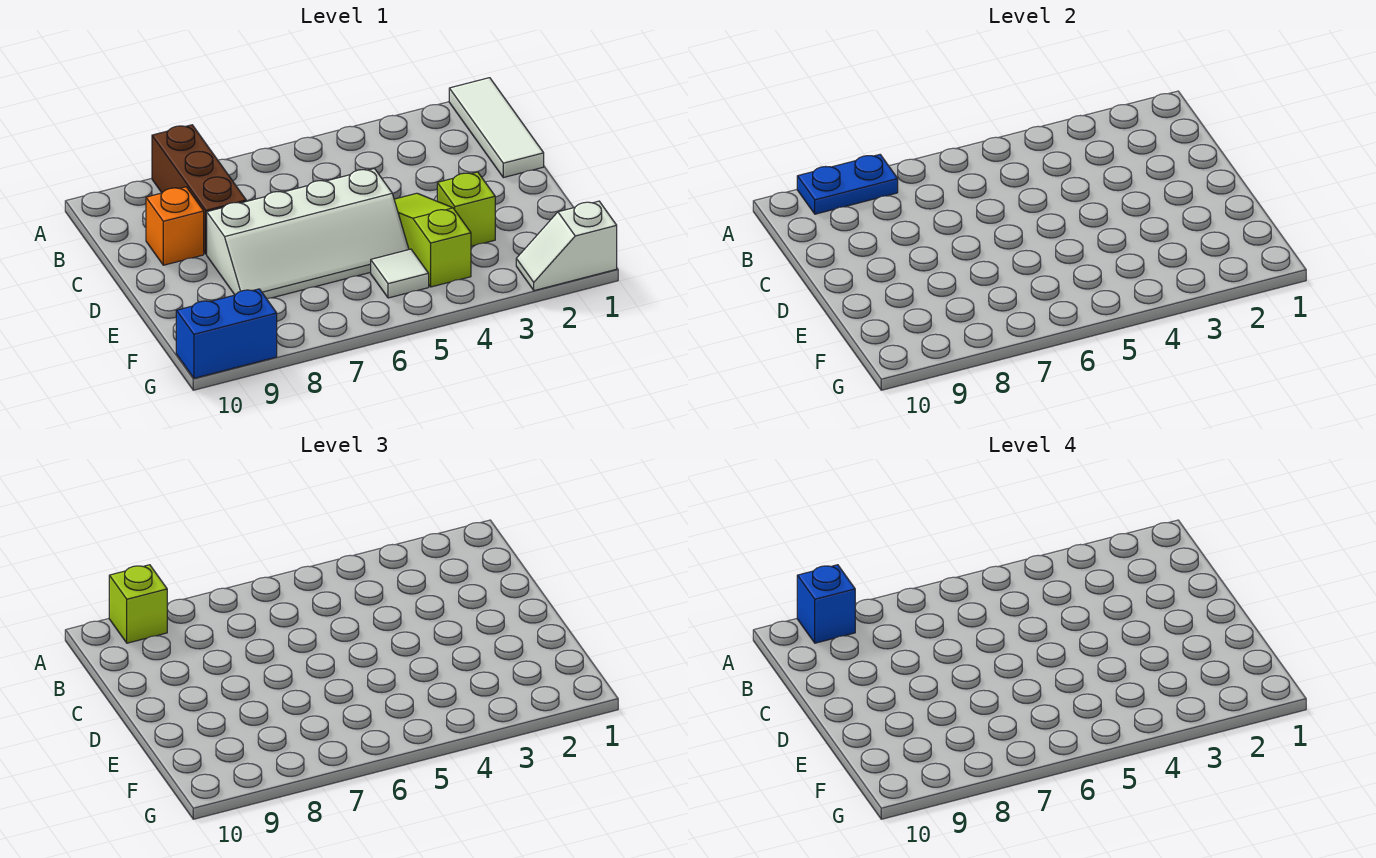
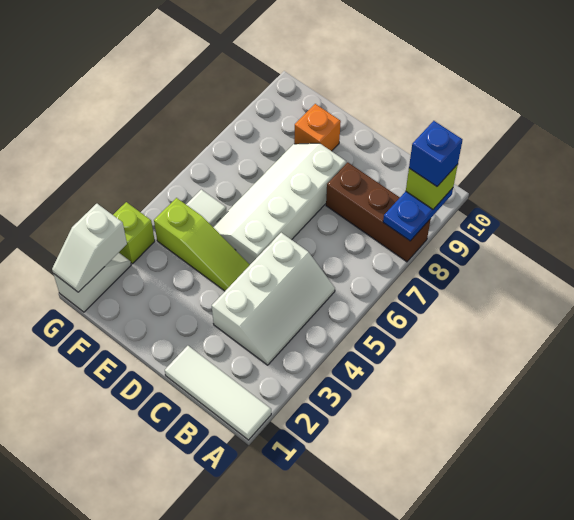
none -> white 2x3 slope [212,233,335,365]
orange 1x1 brick [146,187,204,265] -> orange 1x1 brick moved to [294,104,341,151]
lime 1x1 brick [437,172,495,246] -> lime 1x1 brick moved to [113,202,155,264]
none -> white 1x2 slope [52,204,127,292]
blue 1x2 brick [176,289,277,378] -> none

